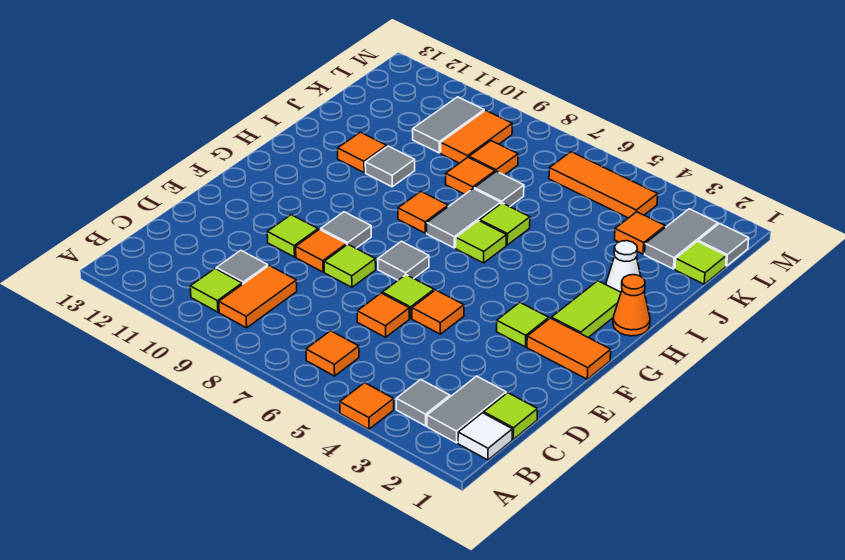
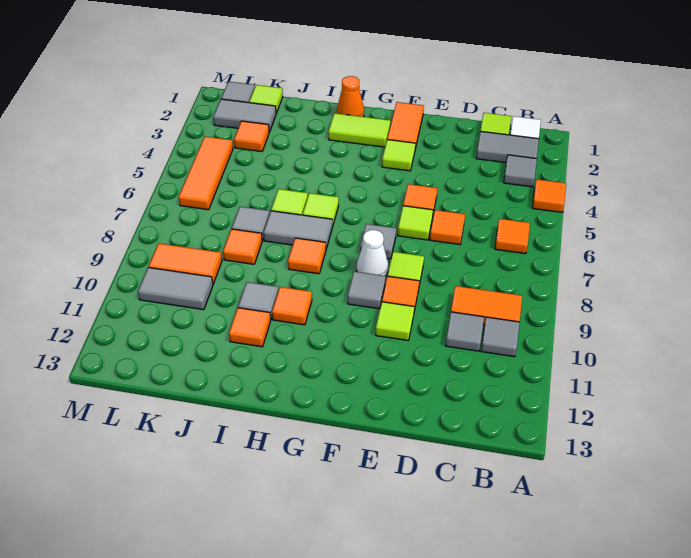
lime 1x1 tile [190,269,242,312] -> grey 1x1 tile [481,317,520,357]
white 1x1 cone [606,241,641,292] -> white 1x1 cone moved to [357,230,388,276]
orange 1x1 tile [469,141,518,175] -> orange 1x1 tile moved to [272,287,312,325]

